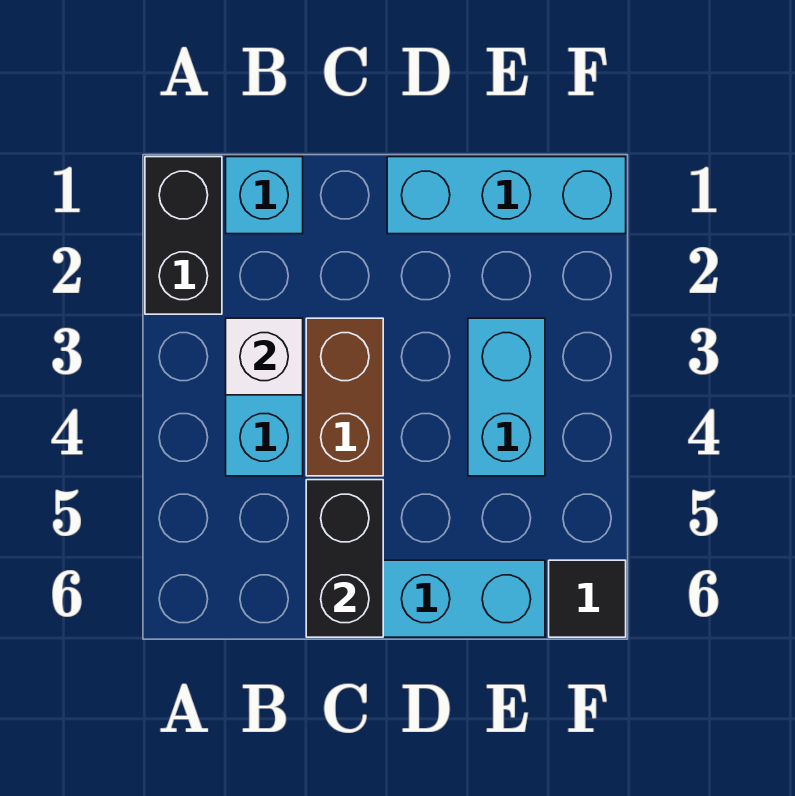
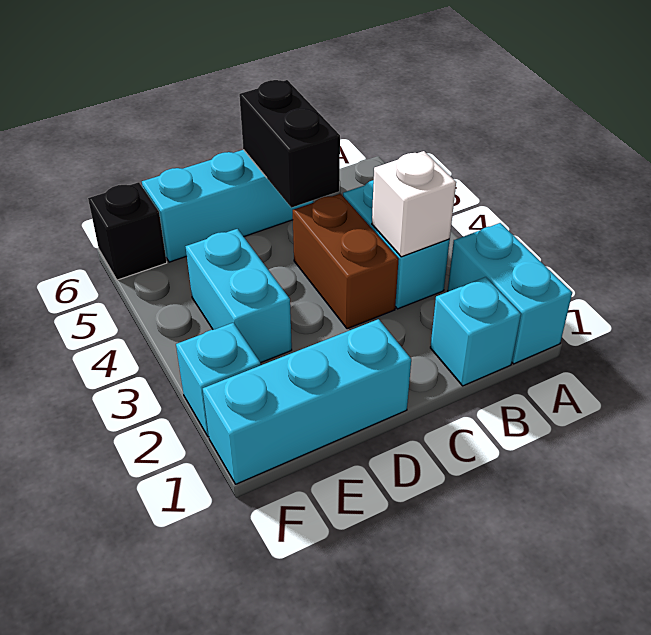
black 1x2 brick [145,157,222,314] -> cyan 1x2 brick [448,223,572,364]
none -> cyan 1x1 brick [176,323,261,437]
black 1x1 tile [549,560,626,637] -> black 1x1 brick [88,182,167,280]

